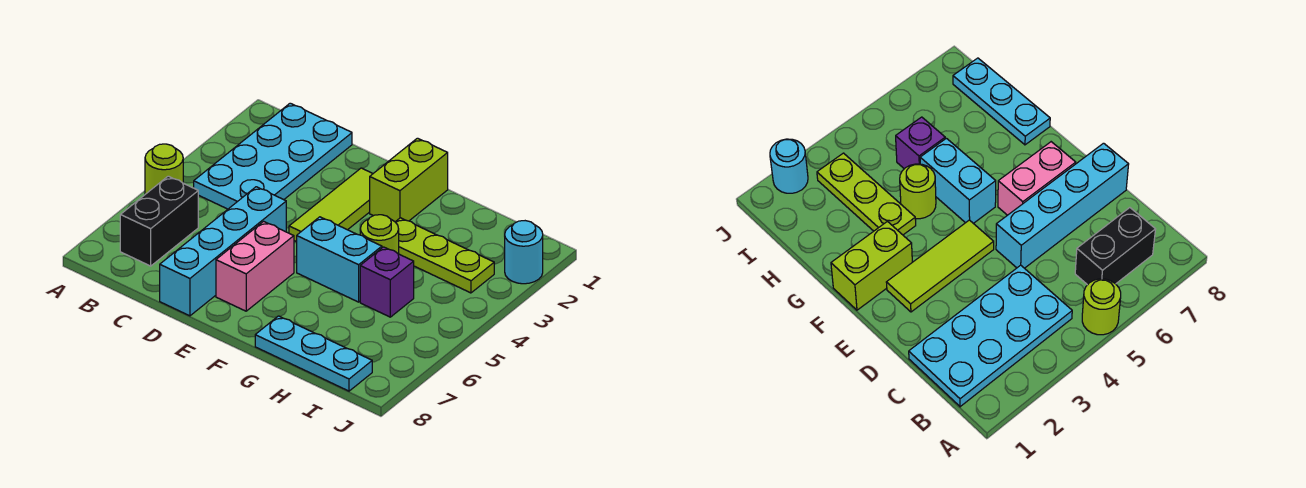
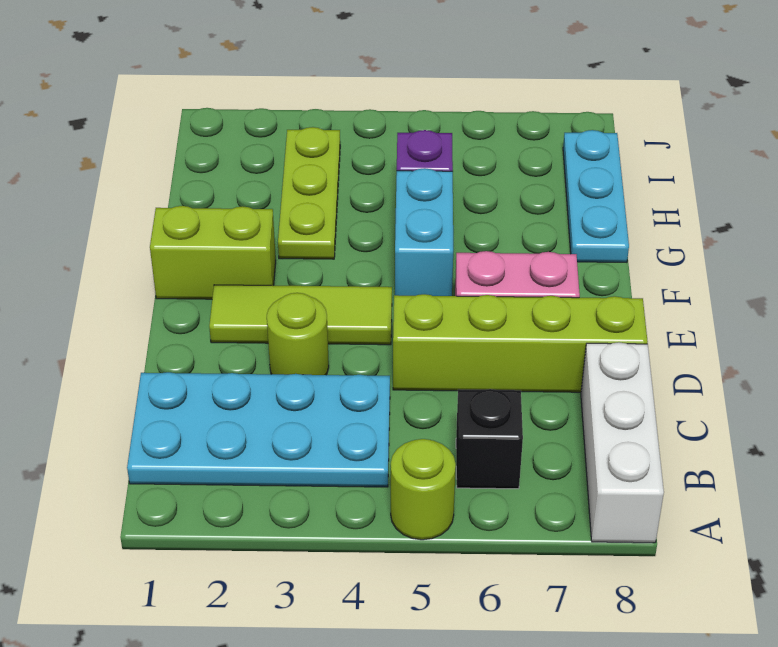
none -> white 1x3 brick [581,342,664,543]
black 1x2 brick [120,176,198,266] -> black 1x1 brick [456,389,523,489]
cyan 1x4 brick [160,187,286,316] -> lime 1x4 brick [393,294,648,392]
lime 1x1 round brick [360,215,399,254] -> lime 1x1 round brick moved to [267,293,329,375]
cyan 1x1 round brick [505,221,543,284] -> none

